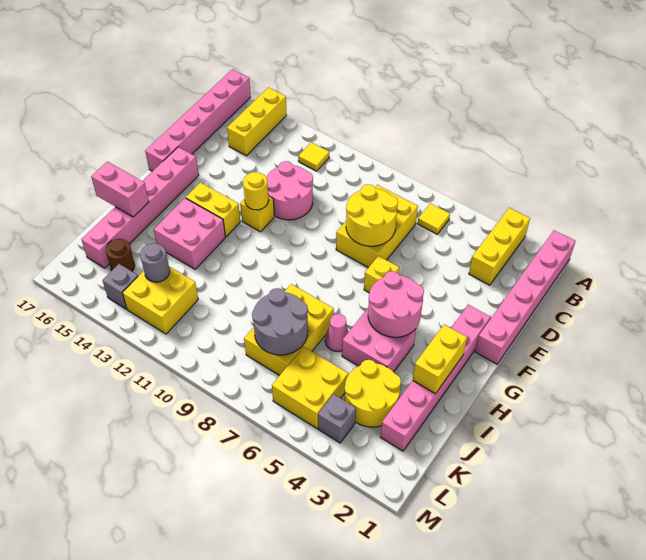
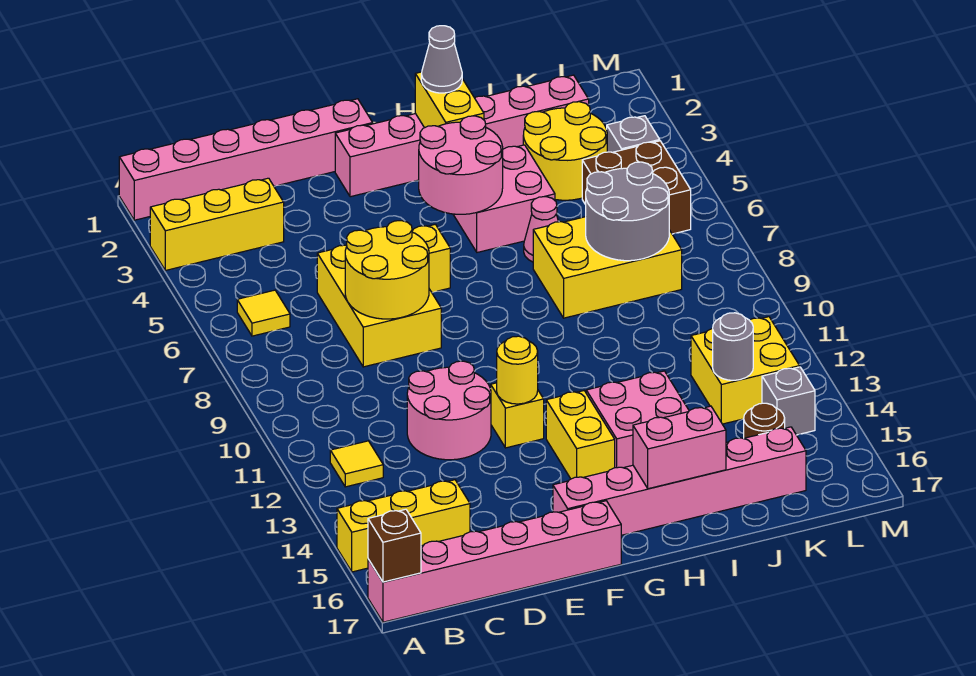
none -> brown 1x1 brick [368,509,421,582]
yellow 2x3 brick [336,185,418,268] -> yellow 2x3 brick turned to [317,245,441,367]
yellow 1x2 brick [413,325,467,394] -> yellow 1x2 brick turned to [415,72,484,128]
none -> grey 1x1 cone [421,26,462,93]
pink 1x2 brick [91,162,149,217] -> pink 1x2 brick turned to [633,406,726,489]
yellow 2x2 brick [272,347,348,428] -> brown 2x2 brick [582,141,691,234]

